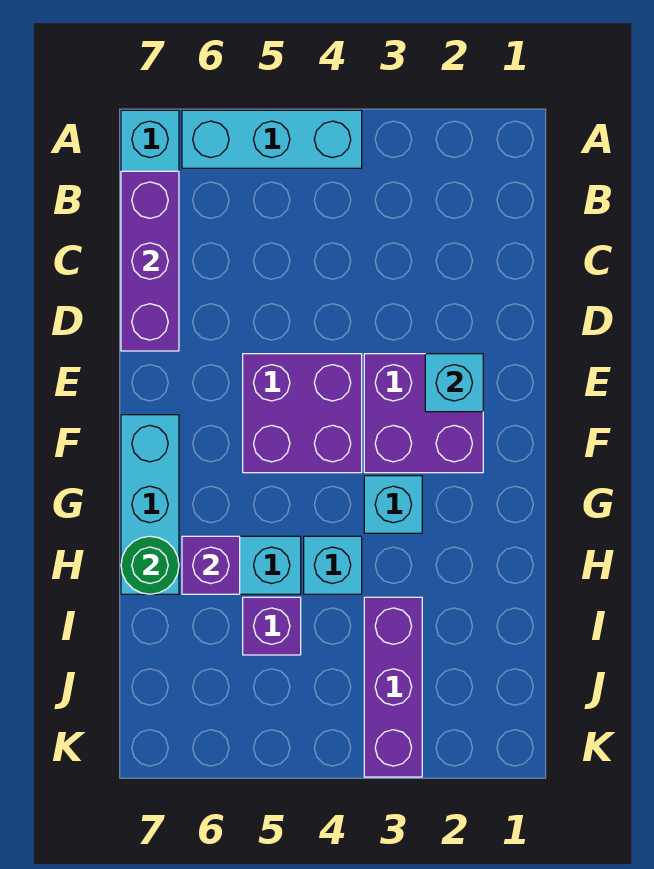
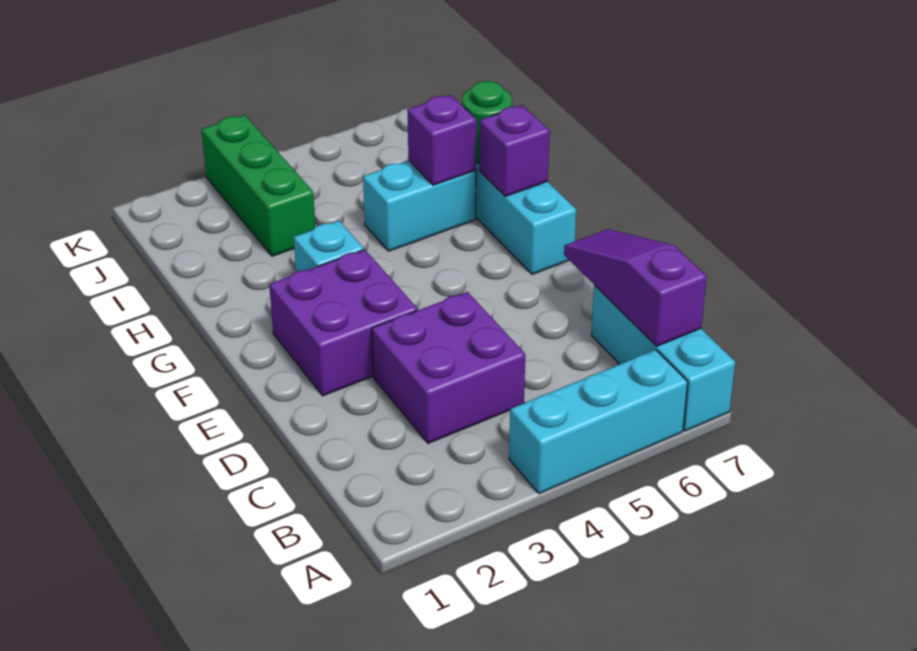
purple 1x3 brick [121,171,179,351] -> purple 1x3 slope [564,229,707,346]
cyan 1x1 brick [425,354,483,412] -> none
purple 2x2 brick [243,354,362,473] -> purple 2x2 brick moved to [372,292,525,443]
cyan 1x1 brick [304,536,362,594] -> none
purple 1x3 brick [364,597,422,777] -> green 1x3 brick [201,115,315,256]
purple 1x1 brick [243,597,301,655] -> purple 1x1 brick moved to [479,105,550,196]

